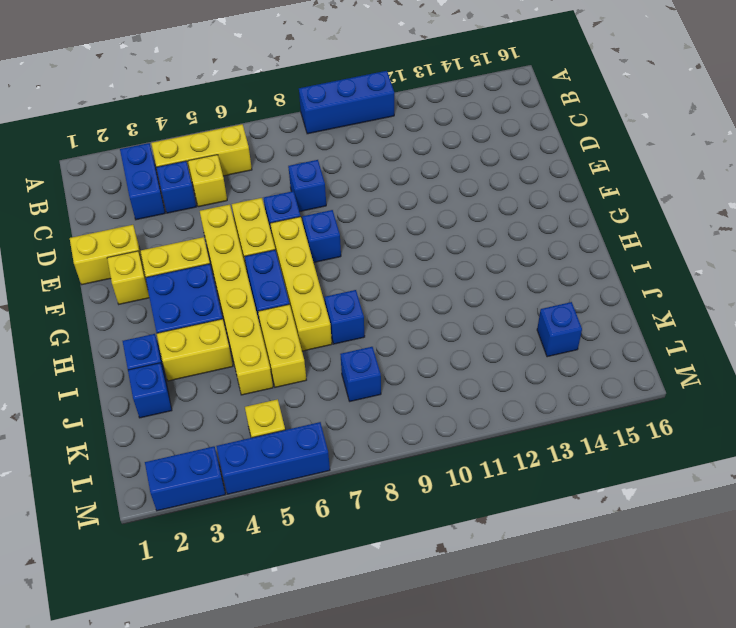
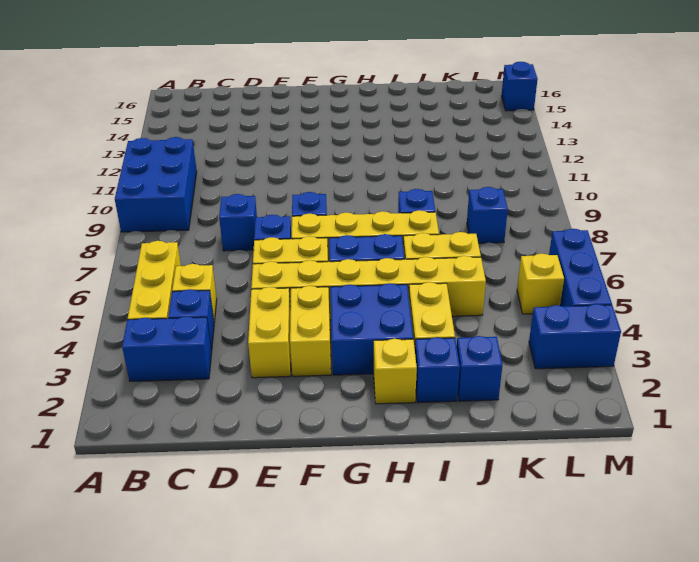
blue 1x3 brick [299,71,394,134] -> blue 2x3 brick [115,137,197,232]
yellow 1x2 brick [70,225,144,285] -> yellow 1x2 brick moved to [248,287,291,378]
yellow 1x1 brick [107,251,149,304] -> yellow 1x1 brick moved to [374,339,417,404]
blue 1x1 brick [537,302,582,357] -> blue 1x1 brick moved to [502,62,538,111]
blue 1x2 brick [145,446,225,511] -> blue 1x2 brick turned to [529,304,621,369]

